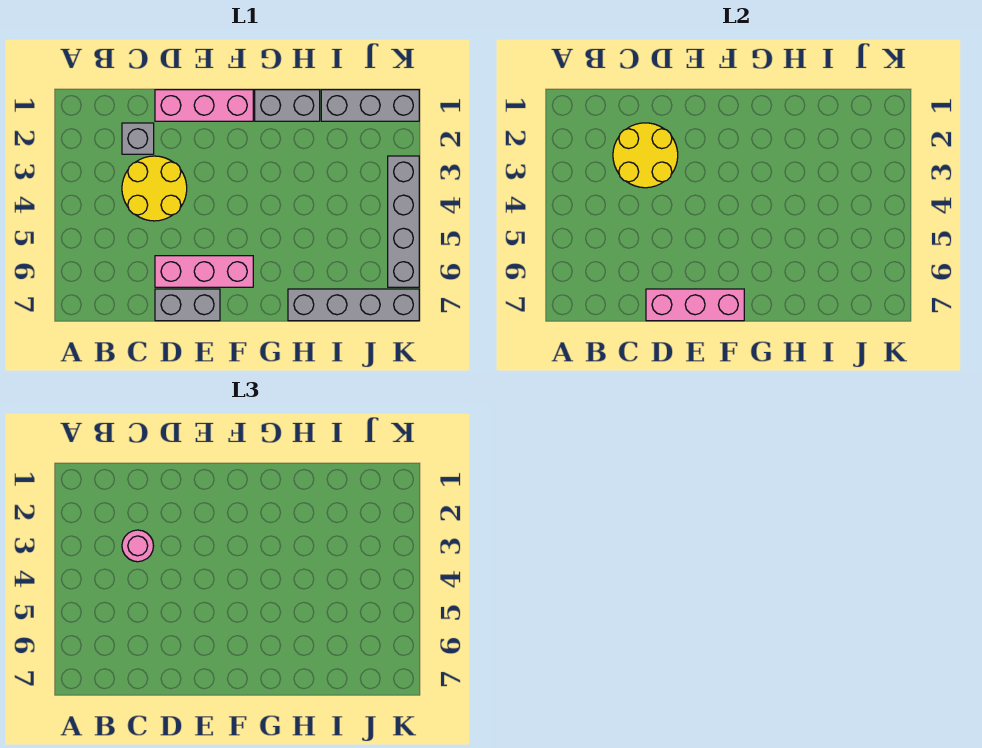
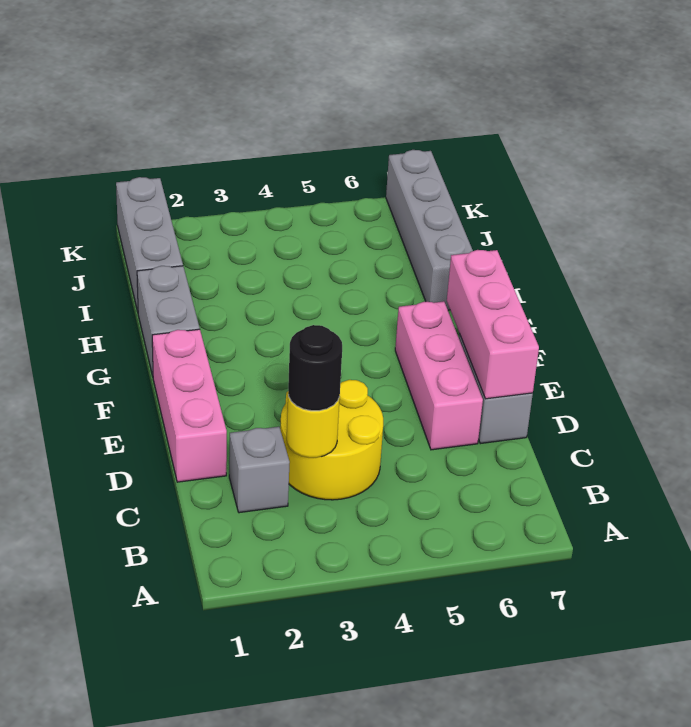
yellow 2x2 round brick [613,123,678,188] -> yellow 1x1 round brick [287,395,340,458]
pink 1x1 round brick [122,530,153,562] -> black 1x1 round brick [288,325,342,411]
grey 1x4 brick [388,156,419,287] -> none

